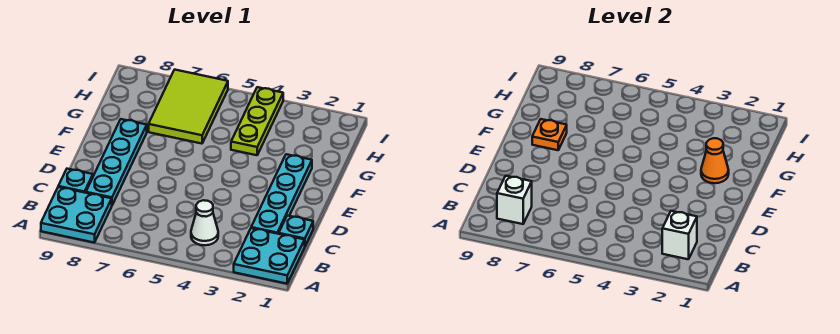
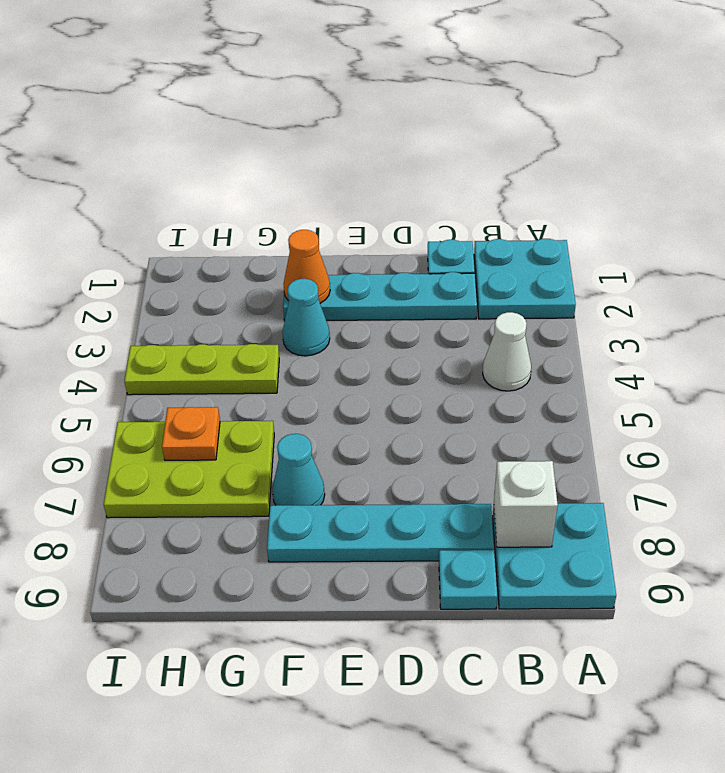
white 1x1 brick [662,211,697,259] -> none
none -> cyan 1x1 cone [282,279,330,356]
none -> cyan 1x1 cone [272,434,325,505]
orange 1x1 plate [532,119,567,150] -> orange 1x1 plate moved to [162,407,220,460]
lime 2x3 tile [149,70,228,144] -> lime 2x3 plate [103,421,274,518]

